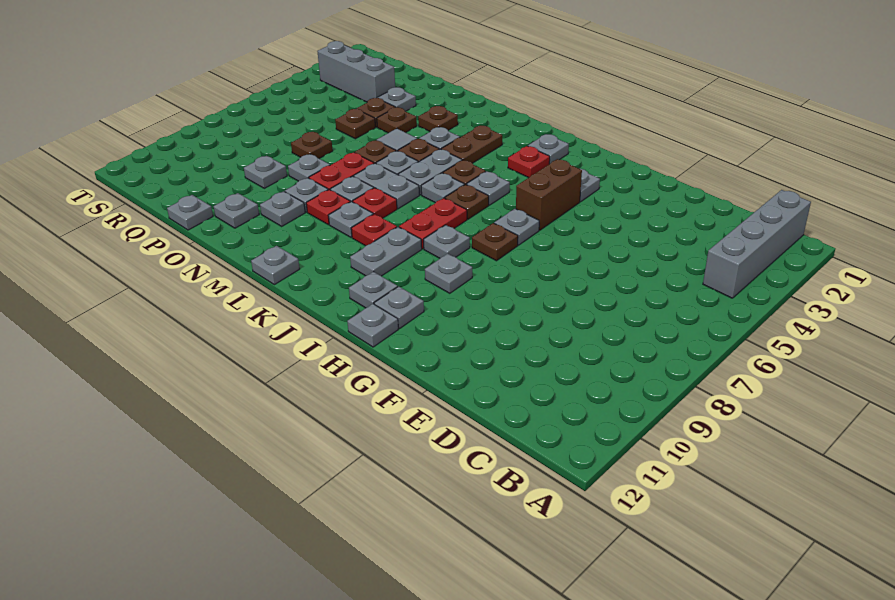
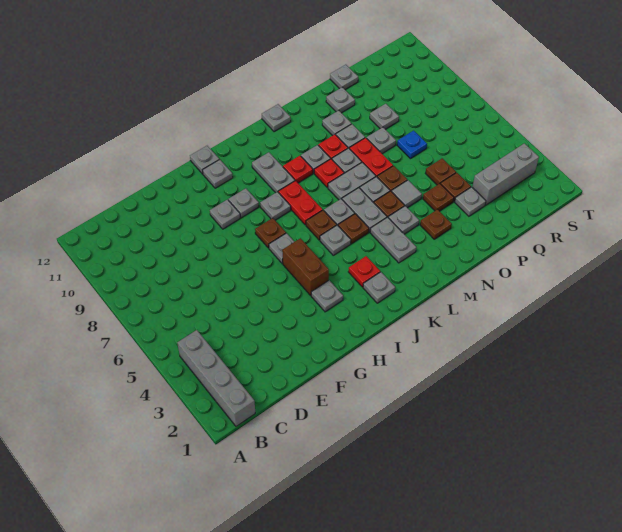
grey 1x1 plate [349,272,397,308] -> grey 1x1 plate moved to [210,200,240,229]
brown 1x2 plate [441,126,502,163] -> grey 1x2 plate [370,217,416,263]
brown 1x1 plate [291,132,333,158] -> blue 1x1 plate [397,131,427,159]

